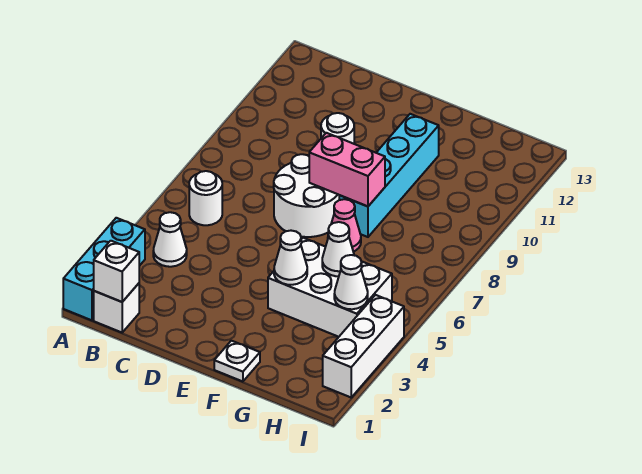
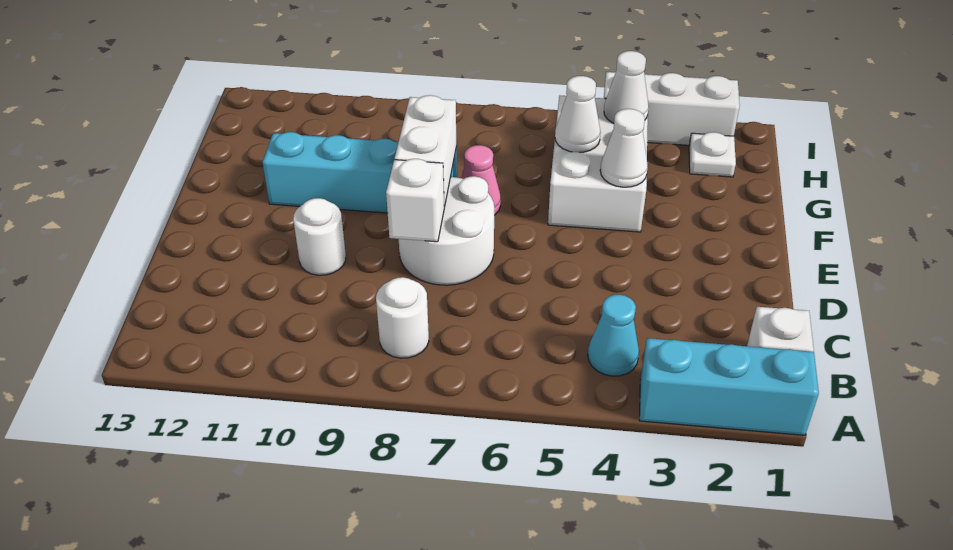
white 1x1 brick [94,241,139,302] -> white 1x1 brick moved to [386,159,444,242]
white 1x1 cone [153,212,187,267] -> cyan 1x1 cone [588,295,639,376]
white 1x1 round brick [189,171,222,225] -> white 1x1 round brick moved to [376,277,429,358]
pink 1x2 brick [309,133,385,206] -> white 1x2 brick [395,95,456,207]
white 1x1 plate [214,341,260,382] -> white 1x1 plate moved to [689,132,736,177]

